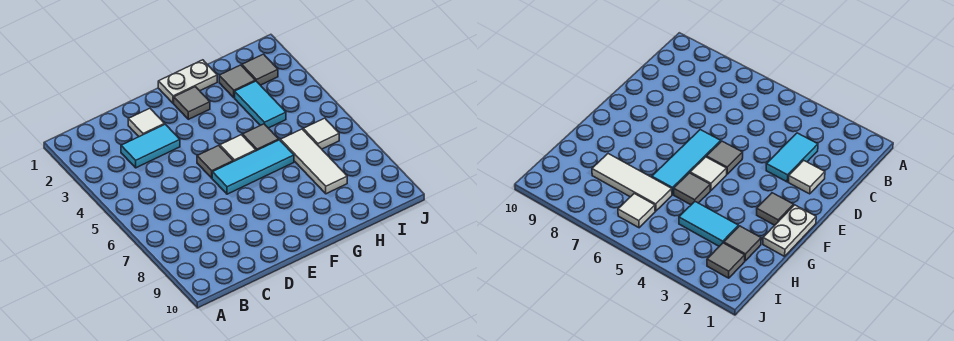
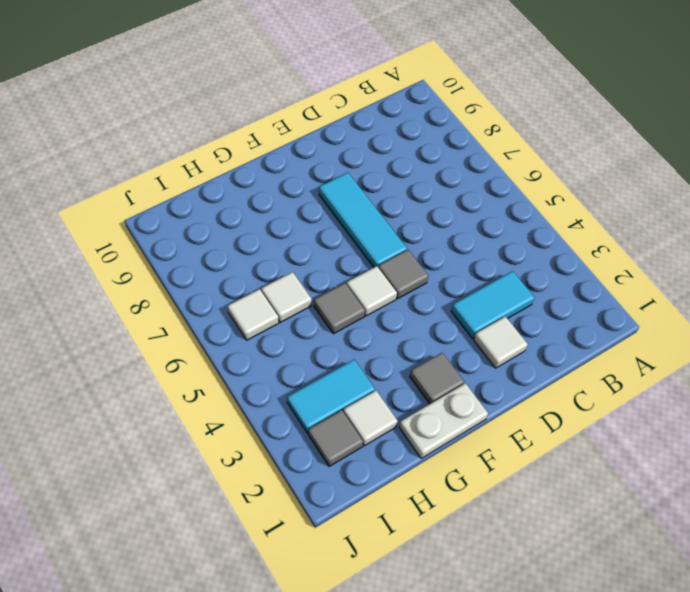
cyan 1x3 tile [212,140,294,194] -> cyan 1x3 tile turned to [319,173,407,267]
grey 1x1 tile [219,65,255,98] -> white 1x1 tile [343,391,398,446]
cyan 1x2 tile [235,81,286,128] -> cyan 1x2 tile turned to [287,360,375,433]
white 1x3 tile [281,129,347,194] -> white 1x1 tile [261,272,312,322]

